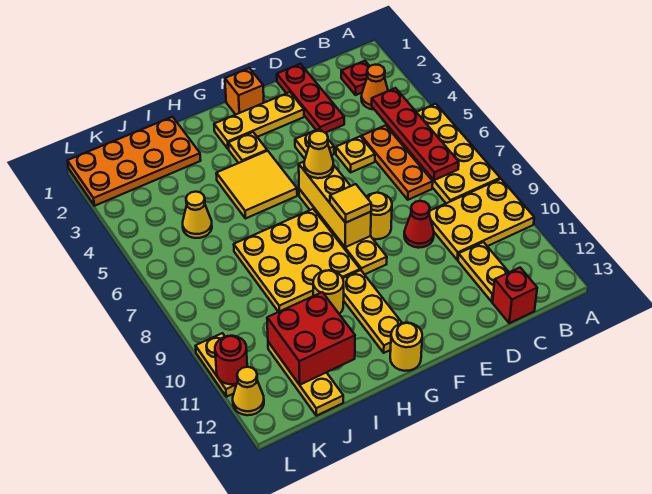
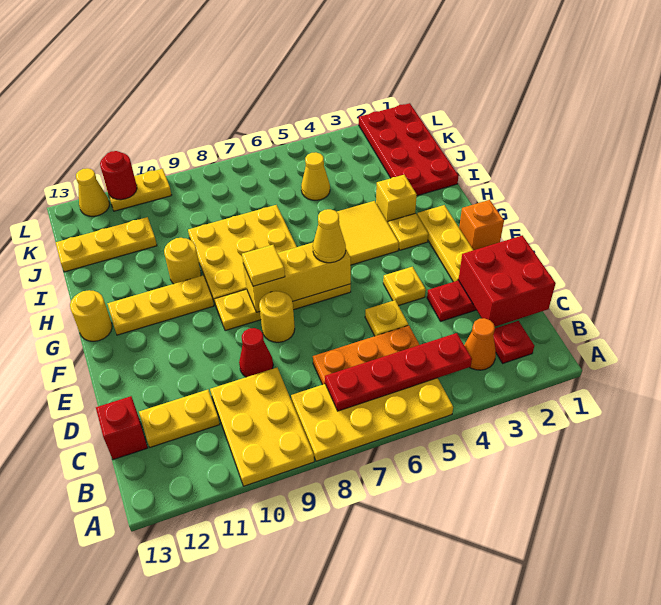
none -> yellow 1x1 brick [376,175,417,223]
orange 2x4 plate [67,117,201,206] -> red 2x4 plate [359,103,458,196]
red 2x2 brick [267,292,355,385] -> red 2x2 brick moved to [459,235,556,327]

